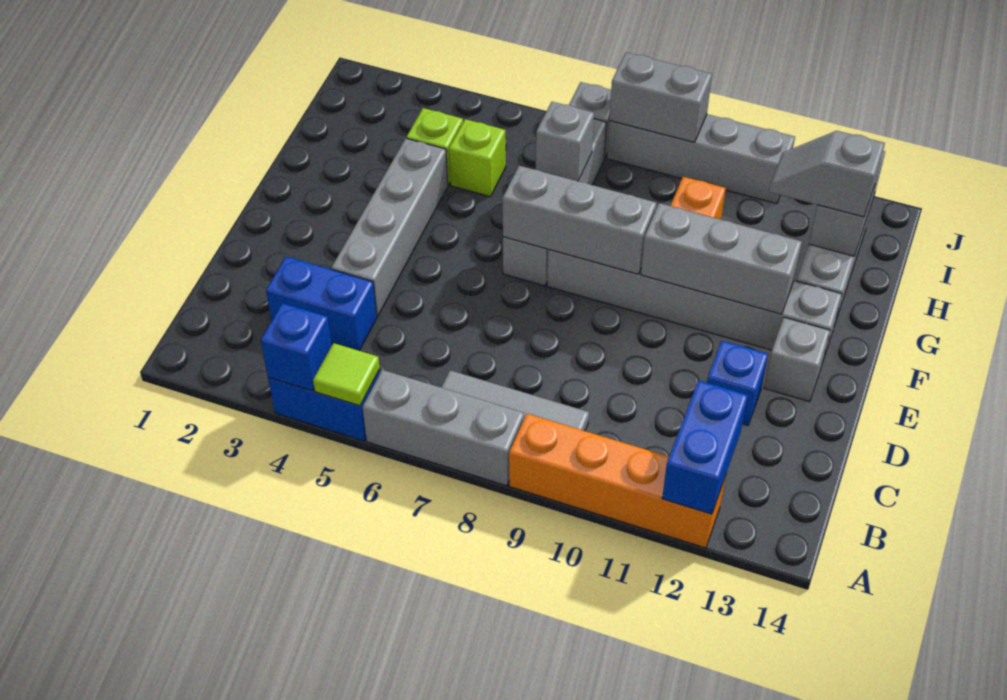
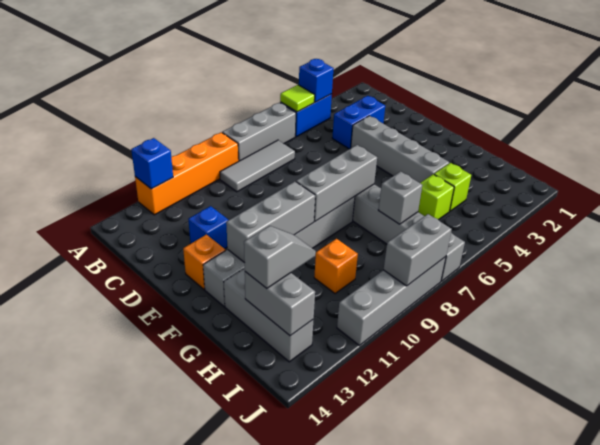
blue 1x2 brick [662,381,748,514] -> blue 1x1 brick [131,138,173,189]
grey 1x1 brick [764,317,830,402] -> orange 1x1 brick [183,234,225,289]

